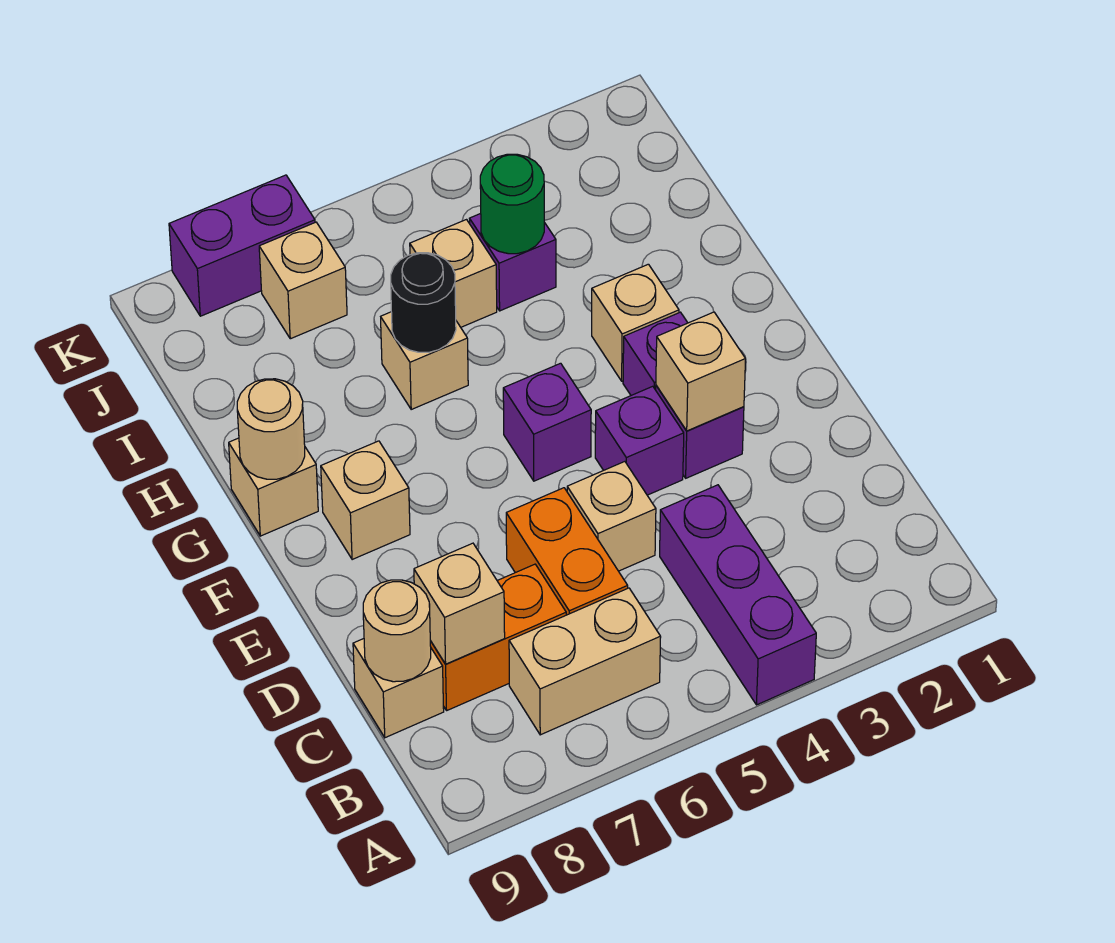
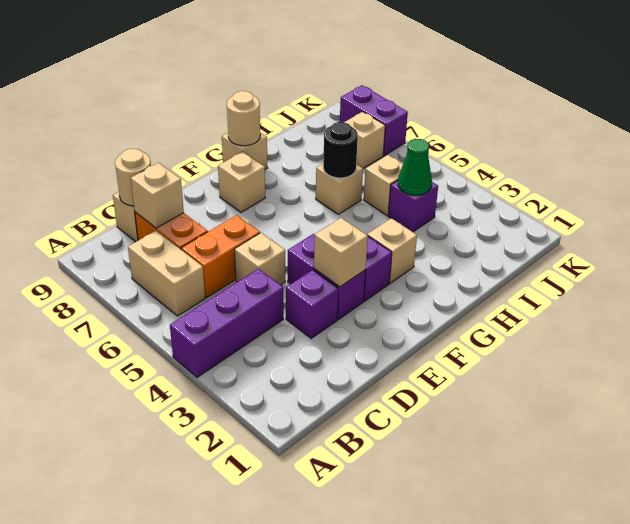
purple 1x1 brick [503,363,591,481] -> purple 1x1 brick moved to [286,270,338,338]
green 1x1 round brick [480,154,544,254] -> green 1x1 cone [398,139,432,195]

